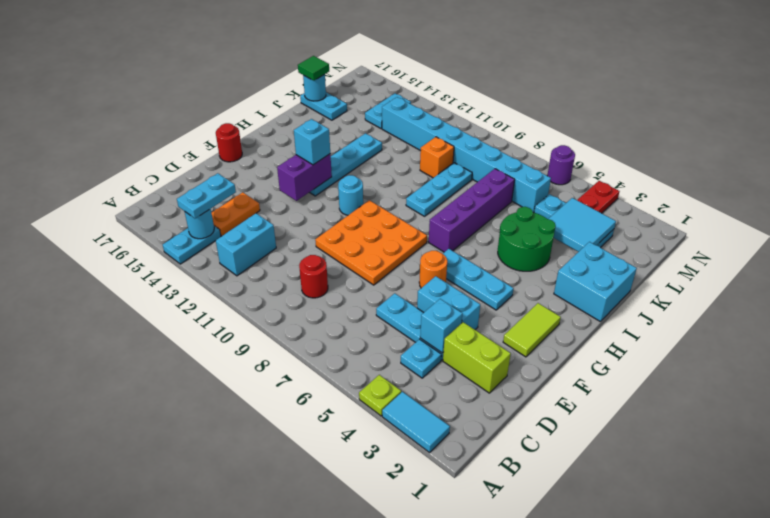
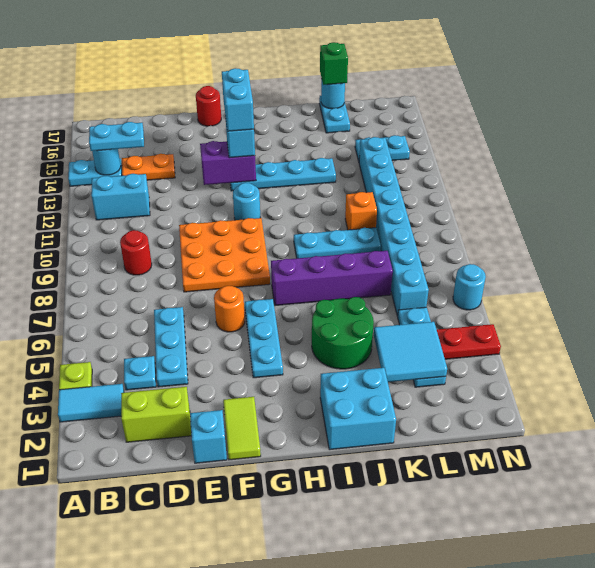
cyan 1x2 tile [382,392,450,453] -> cyan 1x2 tile turned to [58,384,124,422]
lime 1x2 brick [443,322,511,393] -> lime 1x2 brick turned to [121,387,191,442]
cyan 1x1 brick [420,299,462,353] -> cyan 1x1 brick moved to [190,410,227,463]
cyan 1x2 brick [417,276,480,329] -> cyan 1x2 brick moved to [222,68,254,131]
lime 1x2 tile [503,303,561,357] -> lime 1x2 tile turned to [223,397,261,460]
green 1x1 tile [298,56,329,80] -> green 1x1 brick [320,42,348,85]
purple 1x1 round brick [547,145,575,185] -> cyan 1x1 round brick [453,264,486,310]

